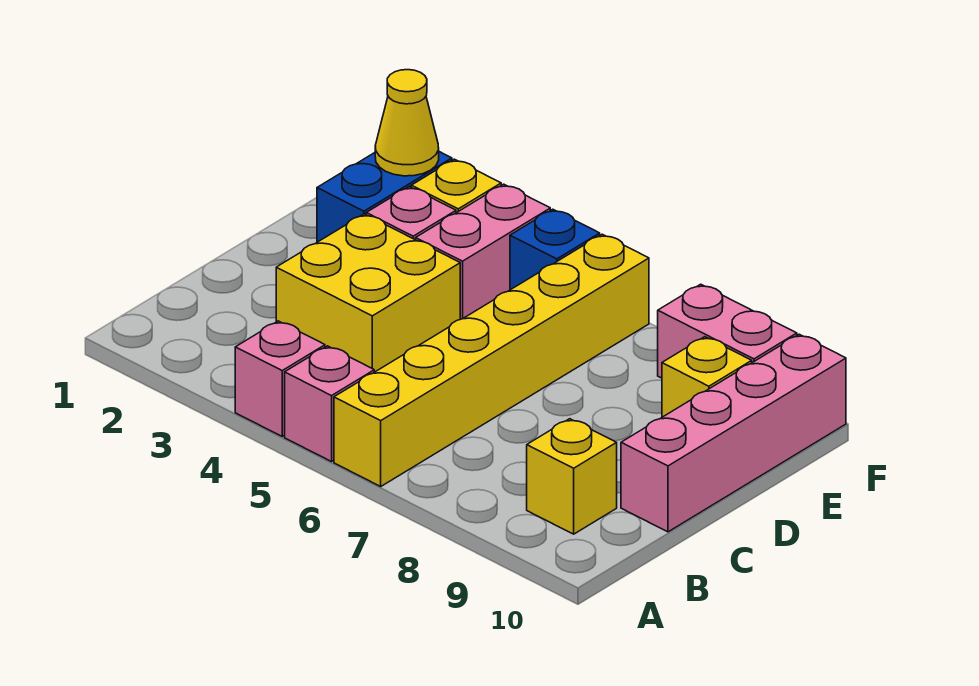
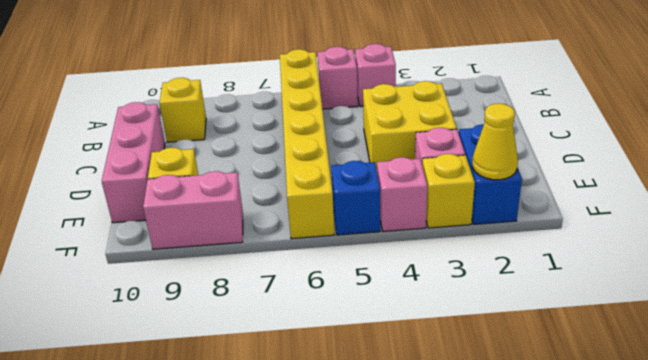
pink 1x4 brick [621,334,846,532] -> pink 1x3 brick [102,102,165,223]
pink 1x2 brick [416,184,550,319] -> pink 1x1 brick [377,157,427,231]

